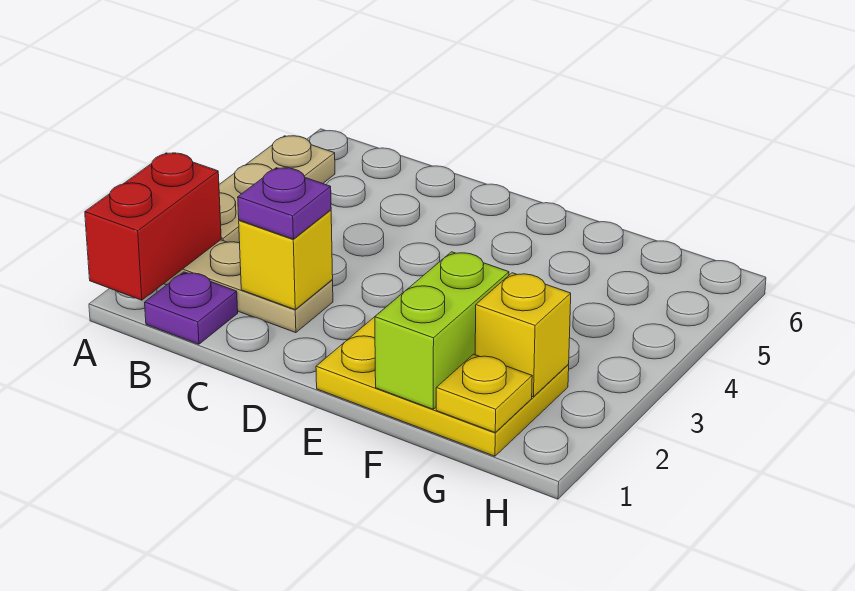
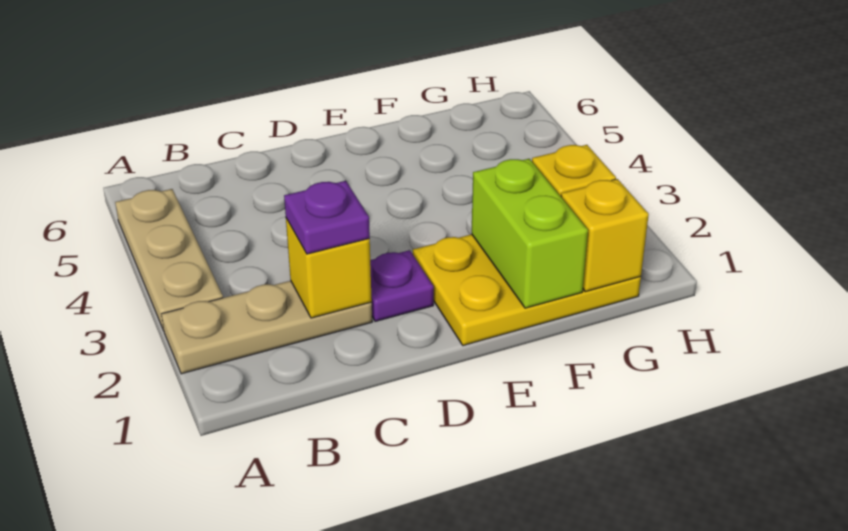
red 1x2 brick [85,153,221,300] -> none
purple 1x1 plate [145,272,238,344] -> purple 1x1 plate moved to [370,250,434,321]
yellow 1x1 plate [436,354,532,432] -> yellow 1x1 brick [561,179,649,292]

